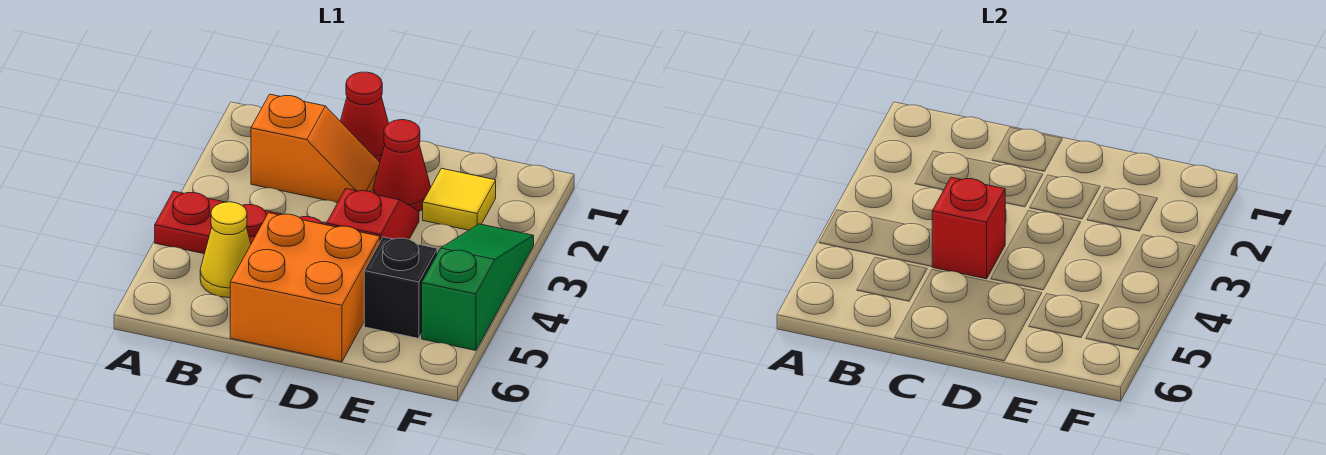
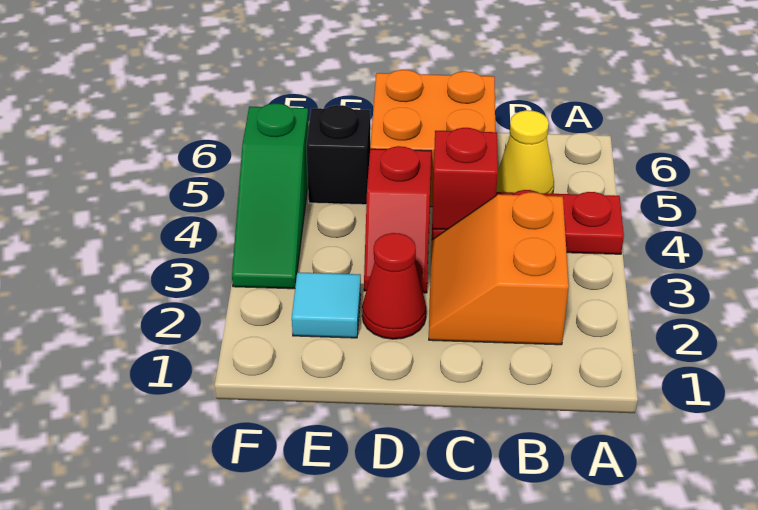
orange 1x2 slope [251,94,380,203] -> orange 2x2 slope [429,192,569,345]
red 1x1 cone [340,72,388,162] -> none
yellow 1x1 tile [423,168,496,230] -> cyan 1x1 tile [292,272,361,338]

